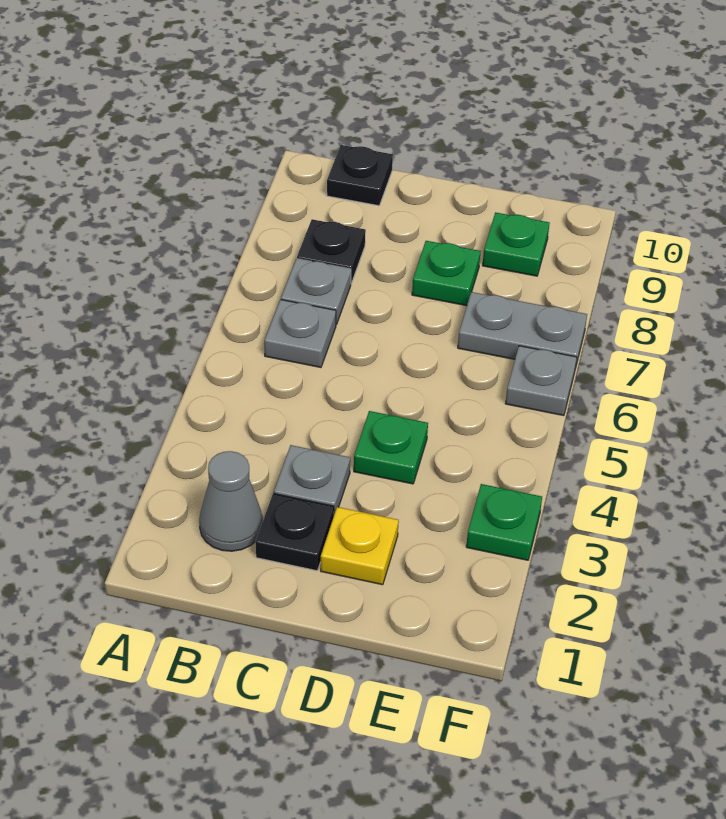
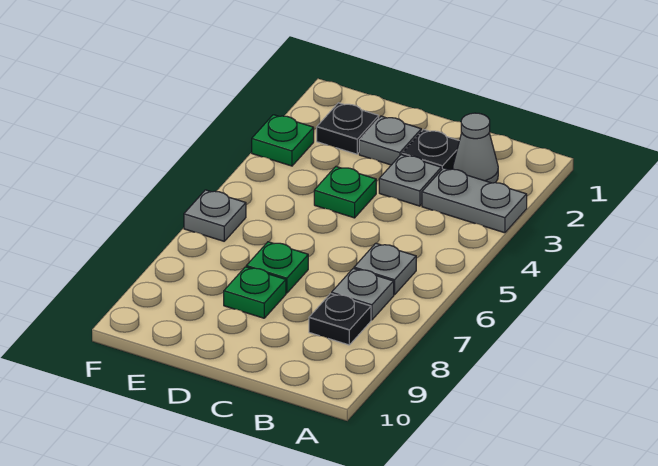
black 1x1 plate [327,145,393,206] -> black 1x1 plate moved to [317,103,379,154]
yellow 1x1 plate [321,507,399,585] -> grey 1x1 plate [359,116,421,165]
grey 1x2 plate [458,292,587,369] -> grey 1x2 plate moved to [422,168,527,233]
green 1x1 plate [483,212,550,276] -> green 1x1 plate moved to [246,242,308,293]

